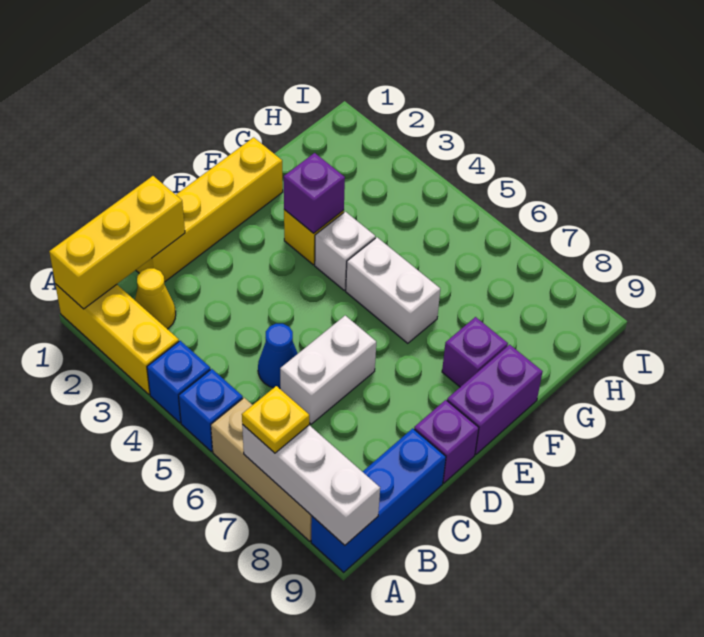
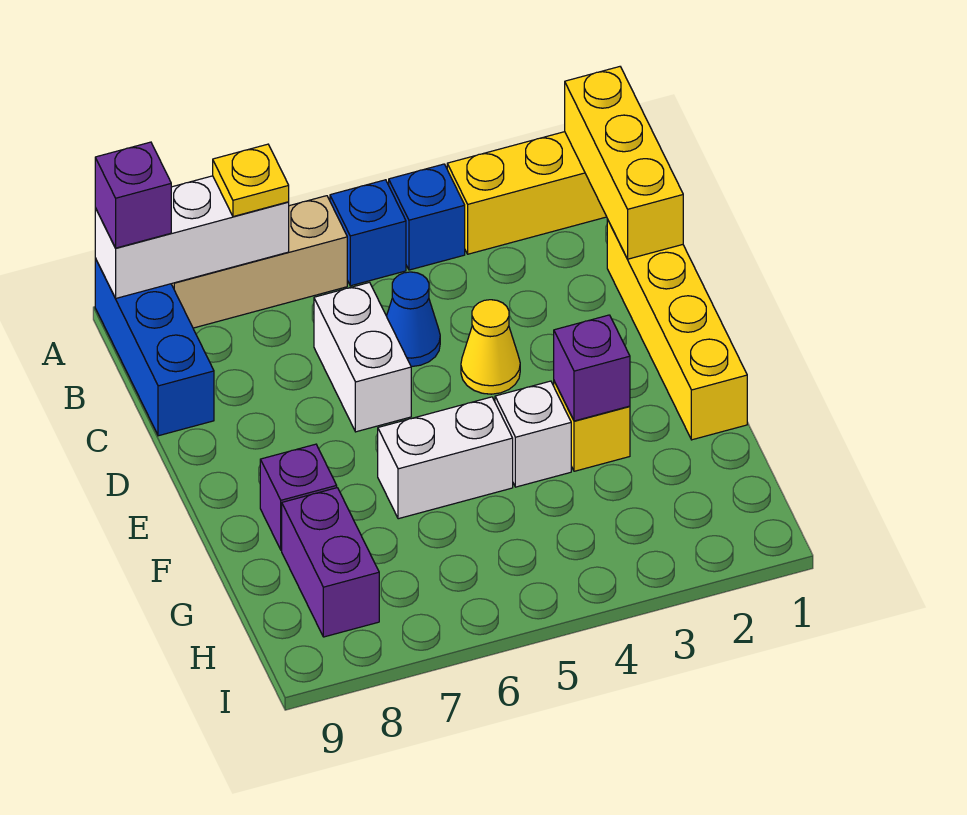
yellow 1x1 cone [135,268,176,329] -> yellow 1x1 cone moved to [461,300,520,394]
purple 1x1 brick [414,400,479,483] -> purple 1x1 brick moved to [95,142,171,248]
purple 1x2 brick [447,345,543,454] -> purple 1x2 brick moved to [282,488,379,637]

